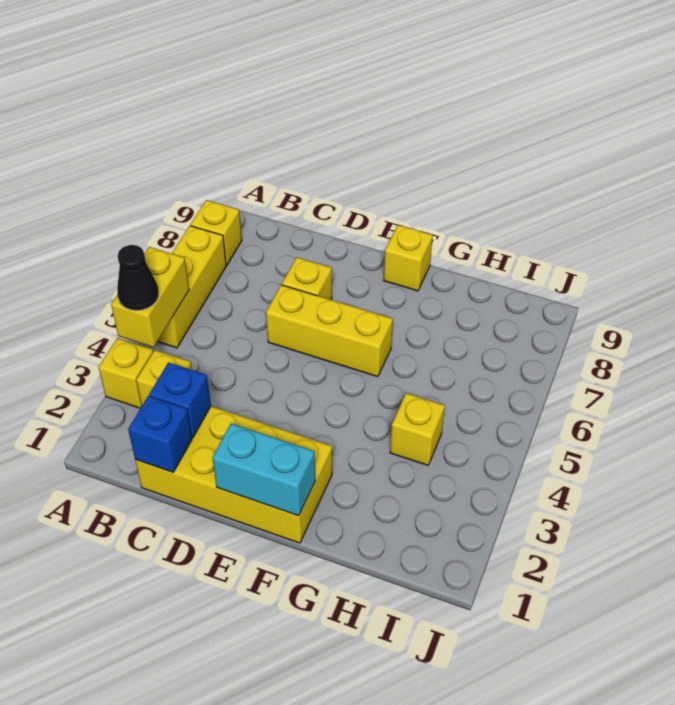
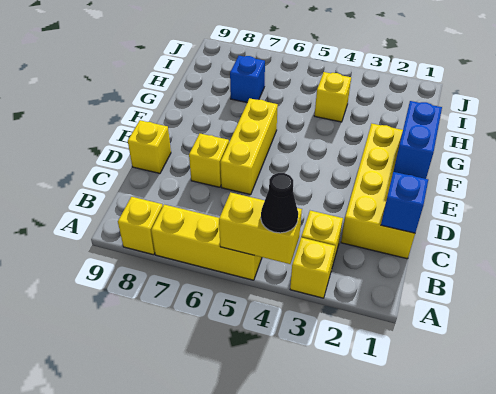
blue 1x1 brick [149,362,211,437] -> blue 1x1 brick moved to [230,56,265,102]
cyan 1x2 brick [212,423,315,516] -> blue 1x2 brick [393,101,442,179]
yellow 1x1 brick [384,225,433,291] -> yellow 1x1 brick moved to [128,120,171,173]

